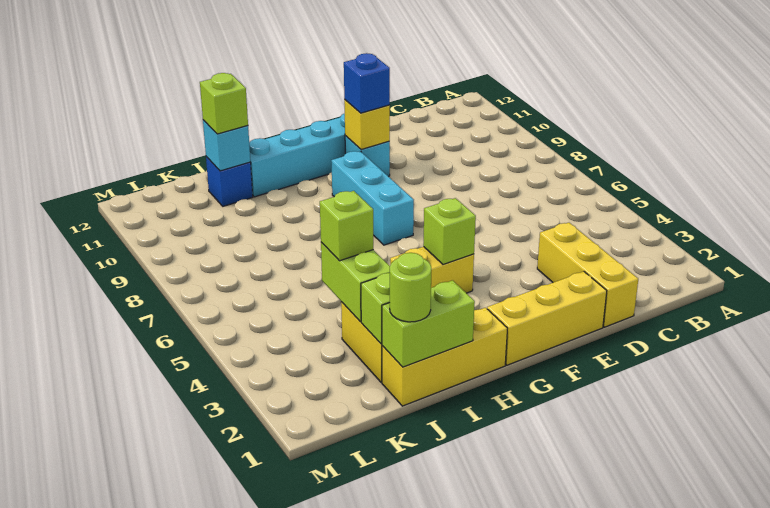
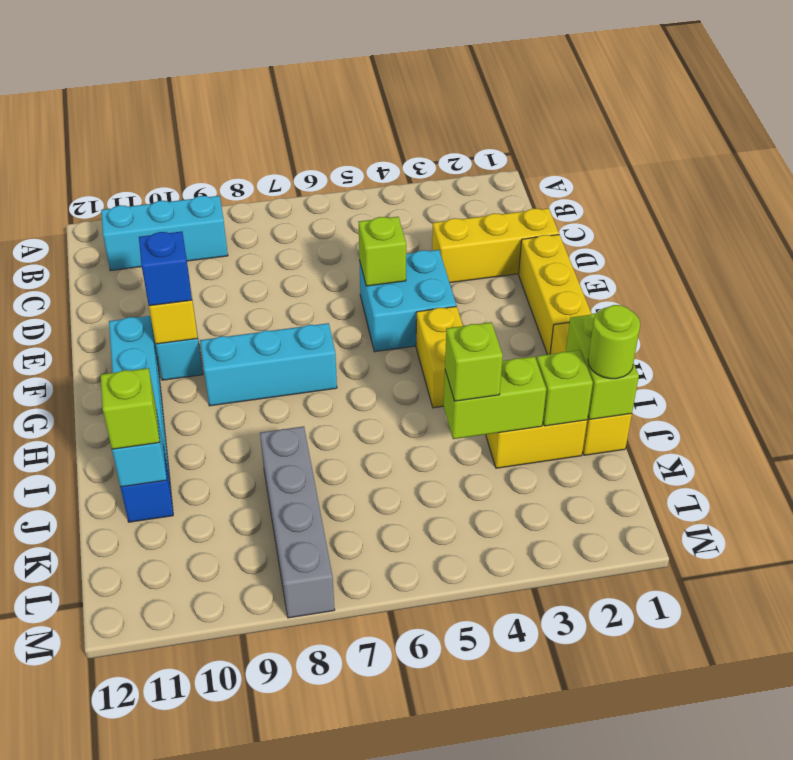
none -> cyan 1x3 brick [101,196,228,271]
none -> cyan 2x2 brick [359,250,456,352]
lime 1x1 brick [423,198,476,264] -> lime 1x1 brick moved to [359,217,406,286]
none -> grey 1x4 brick [260,426,335,618]

